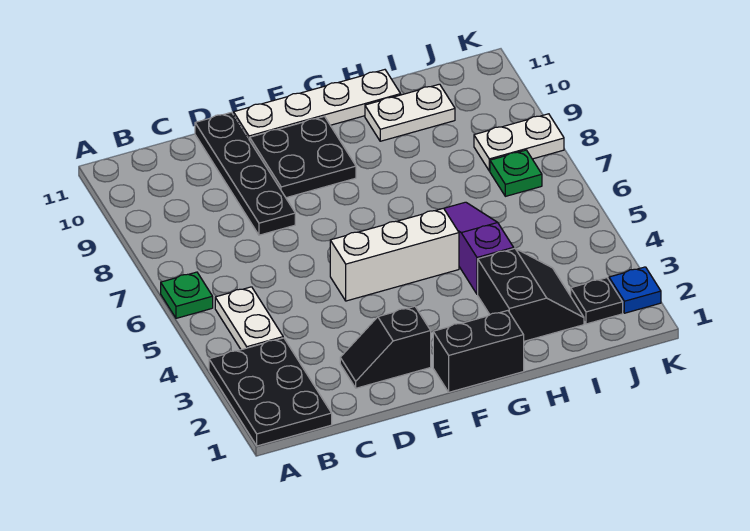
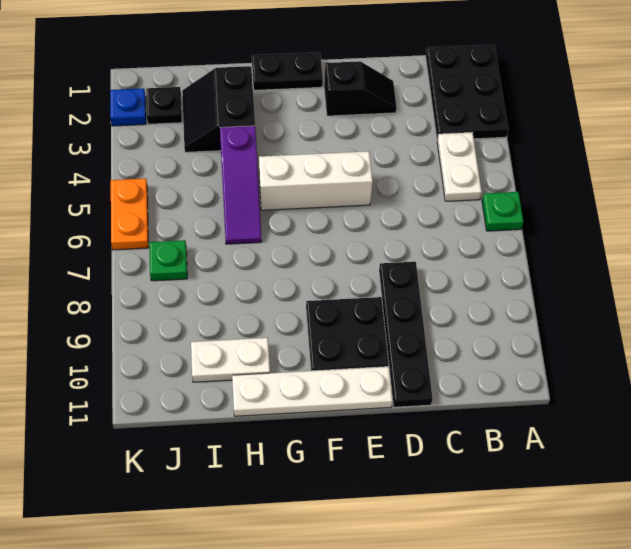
black 1x2 brick [433,311,524,392] -> black 1x2 plate [252,52,323,90]
white 1x2 plate [474,114,564,171] -> none
none -> orange 1x2 plate [111,178,149,250]

